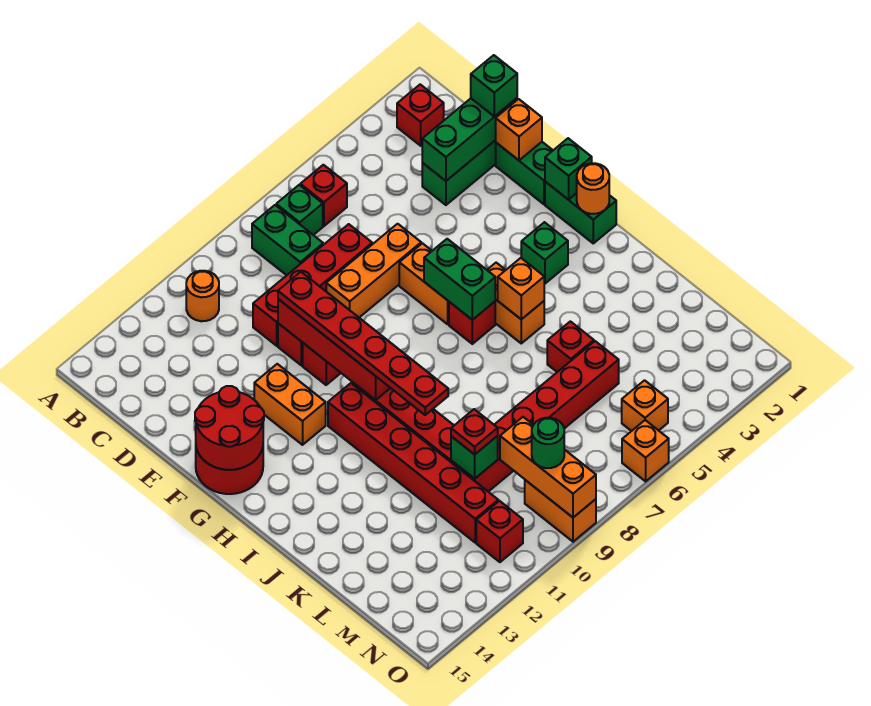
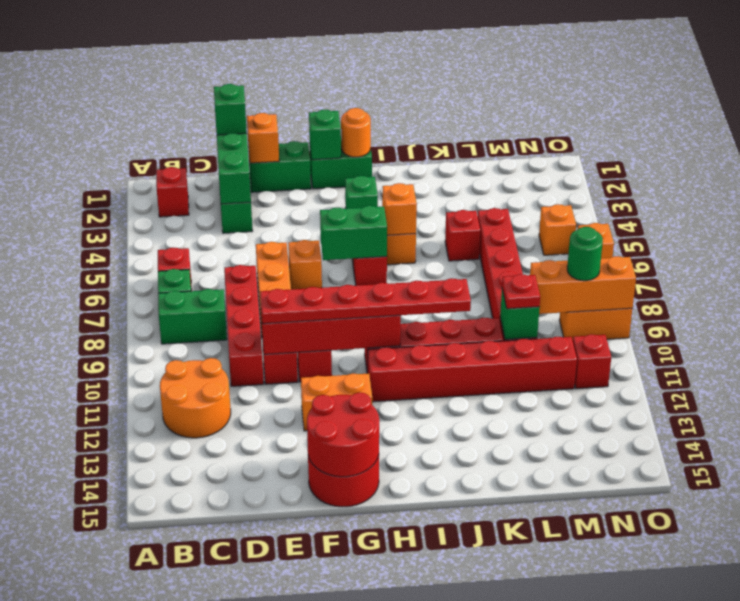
orange 1x1 round brick [186,271,219,321] -> orange 2x2 round brick [160,358,231,438]
orange 1x2 brick [399,243,449,324] -> orange 1x1 brick [288,240,322,289]

